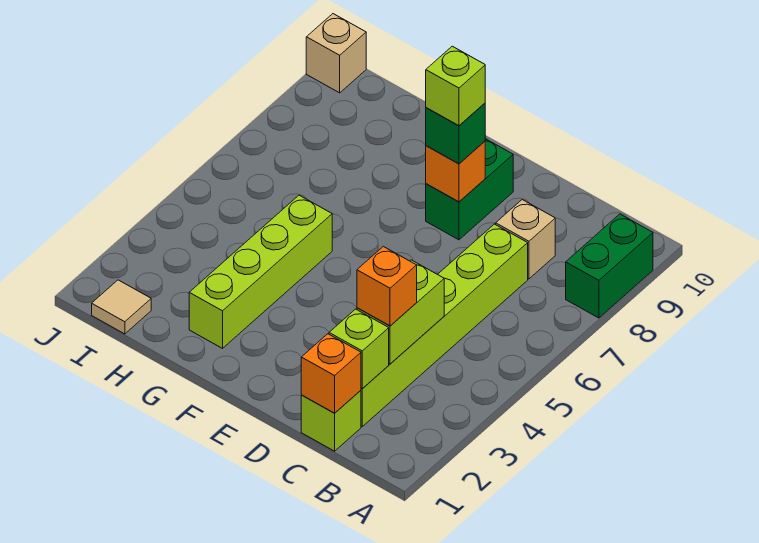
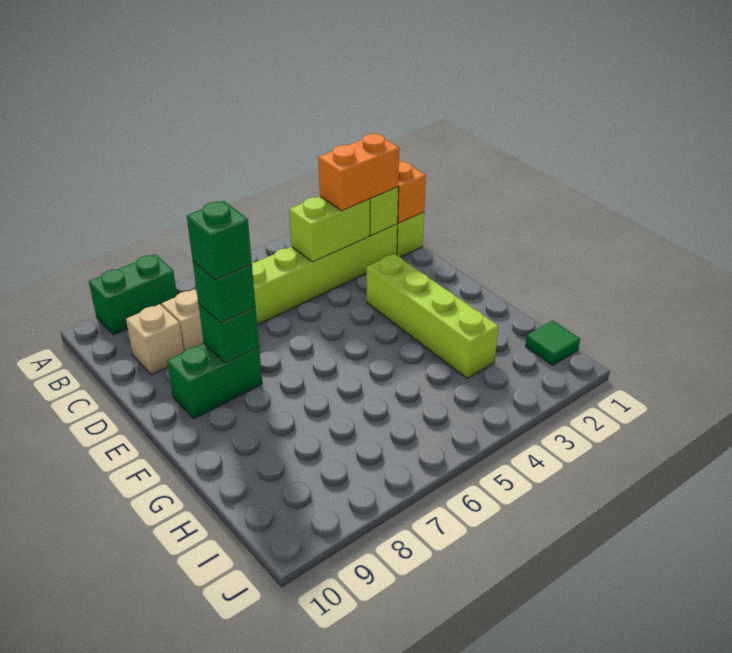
orange 1x1 brick [357,246,417,326] -> orange 1x2 brick [318,134,399,211]
orange 1x1 brick [426,141,485,202] -> green 1x1 brick [198,304,259,363]
lime 1x1 brick [426,46,485,126] -> green 1x1 brick [187,201,252,280]
lime 1x4 brick [189,195,332,348] -> lime 1x4 brick turned to [367,254,499,378]
tan 1x1 tile [92,280,151,334] -> green 1x1 tile [525,321,580,365]
tan 1x1 brick [306,14,366,93] -> tan 1x1 brick moved to [126,304,184,375]

